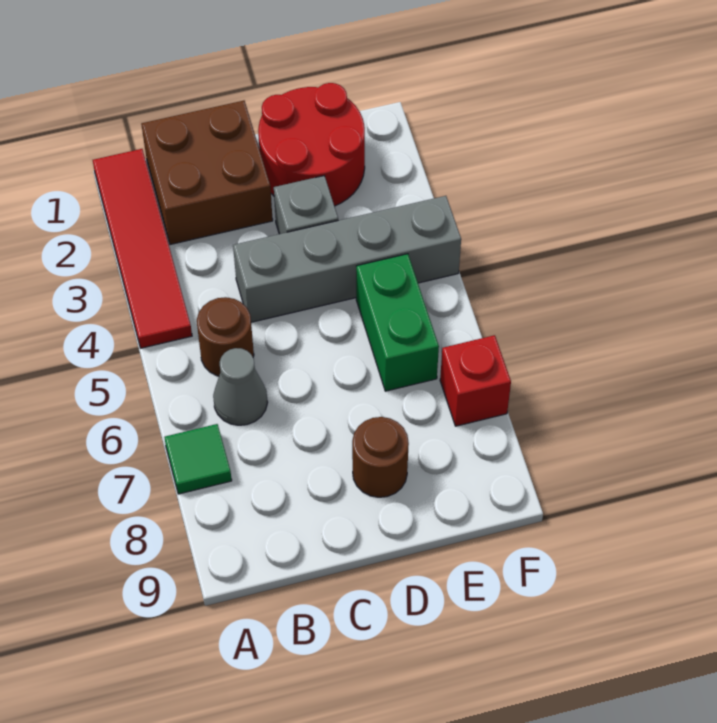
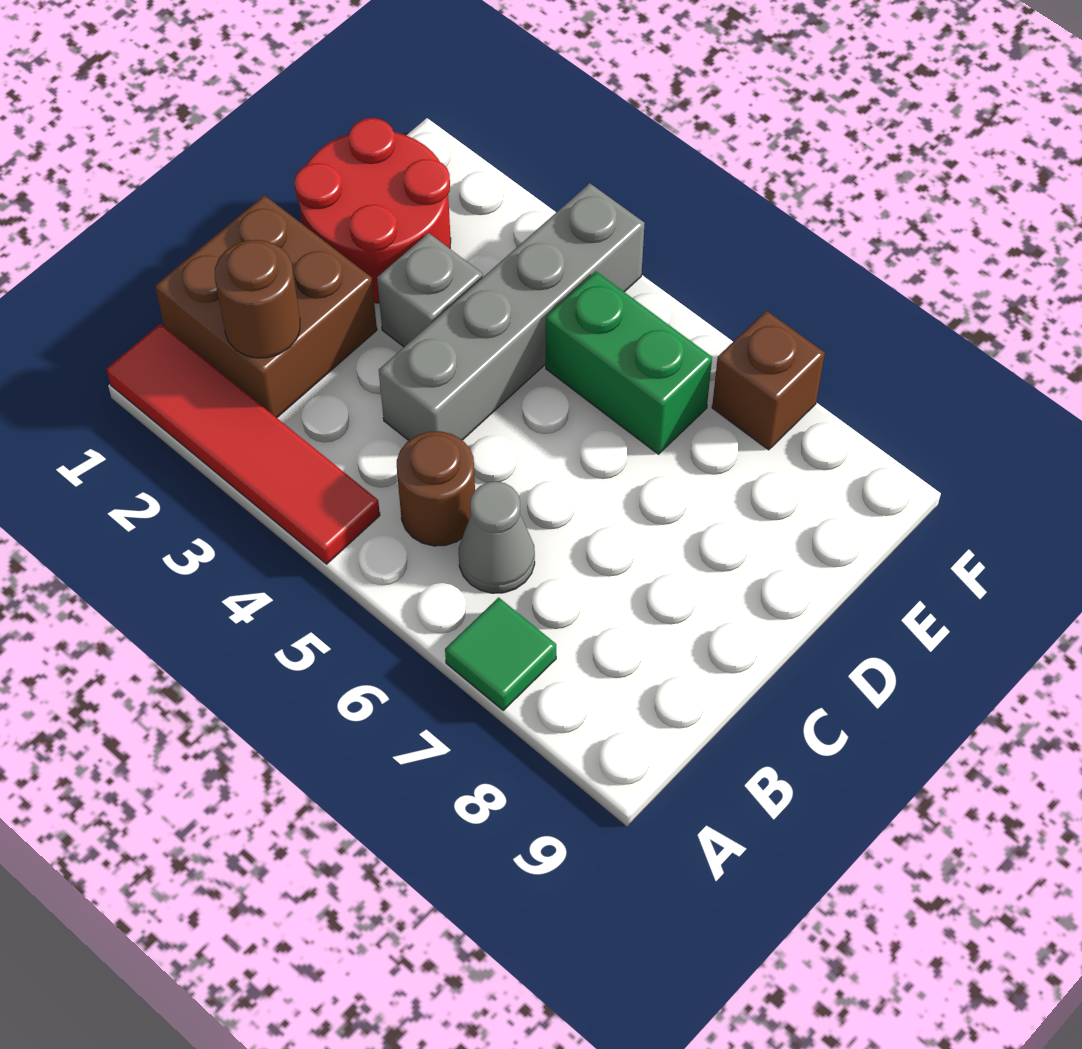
brown 1x1 round brick [352,417,409,497] -> brown 1x1 round brick moved to [215,240,300,358]
red 1x1 brick [440,335,511,426] -> brown 1x1 brick [712,311,825,450]

